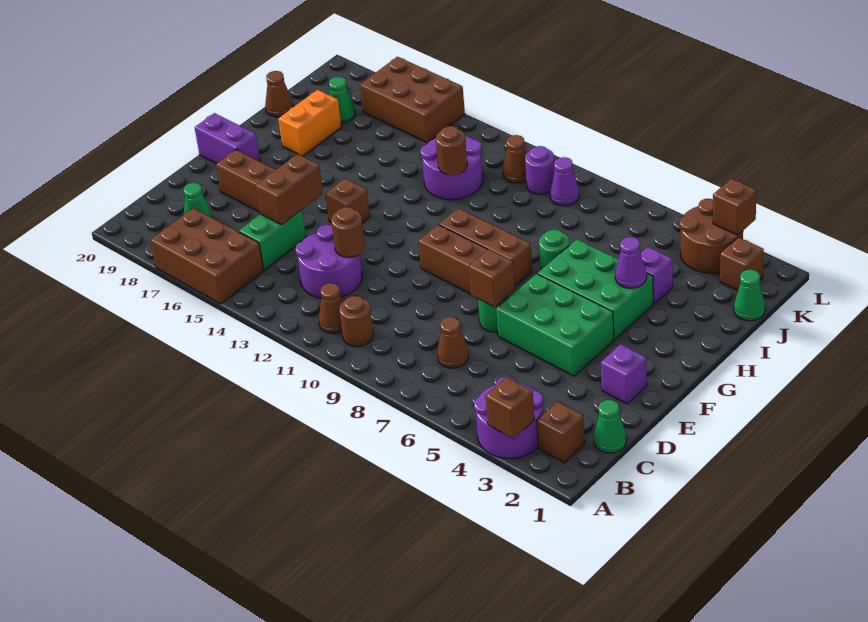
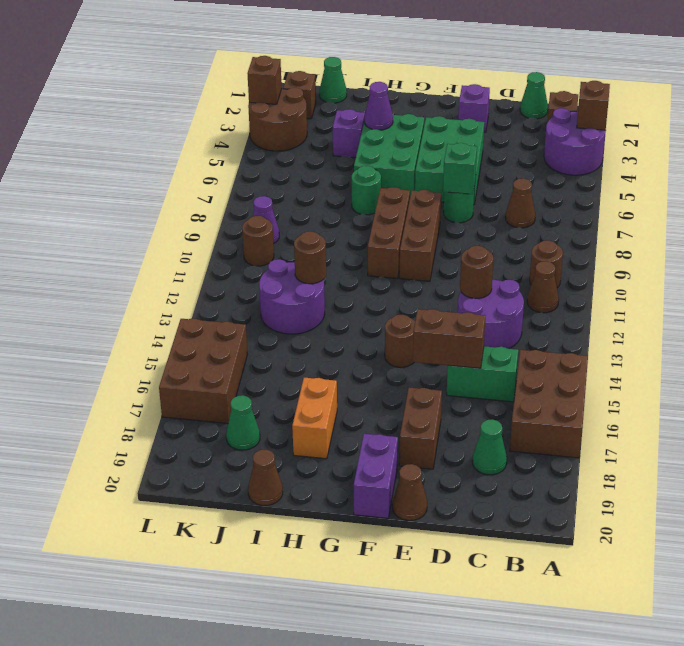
brown 1x1 brick [468,249,515,307] -> green 1x1 brick [443,143,477,194]
brown 1x1 brick [325,178,370,223] -> brown 1x1 round brick [385,315,415,367]
orange 1x2 brick [278,90,341,156] -> orange 1x2 brick turned to [292,378,337,459]
purple 1x1 round brick [525,146,555,194] -> brown 1x1 round brick [242,216,274,266]
brown 1x1 cone [503,135,526,183] -> brown 1x1 cone moved to [392,464,427,520]

